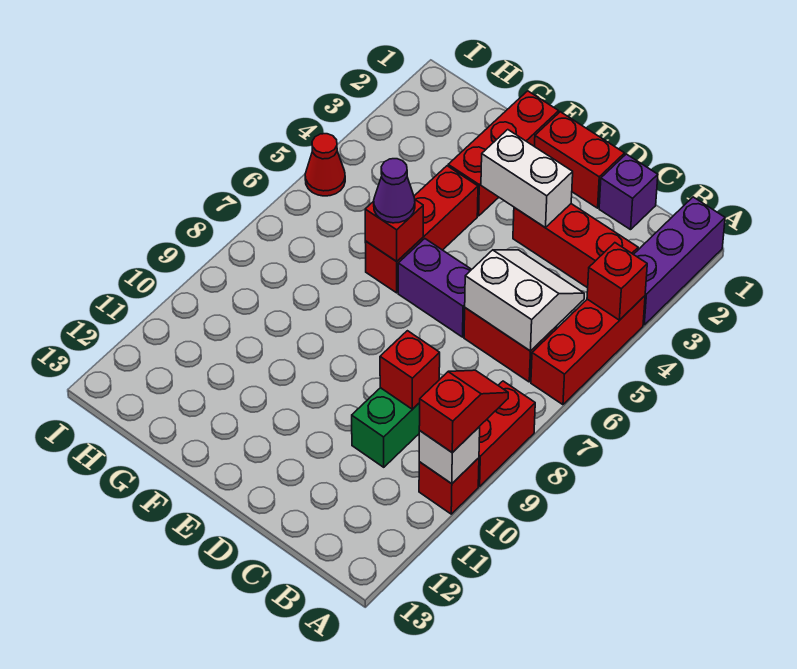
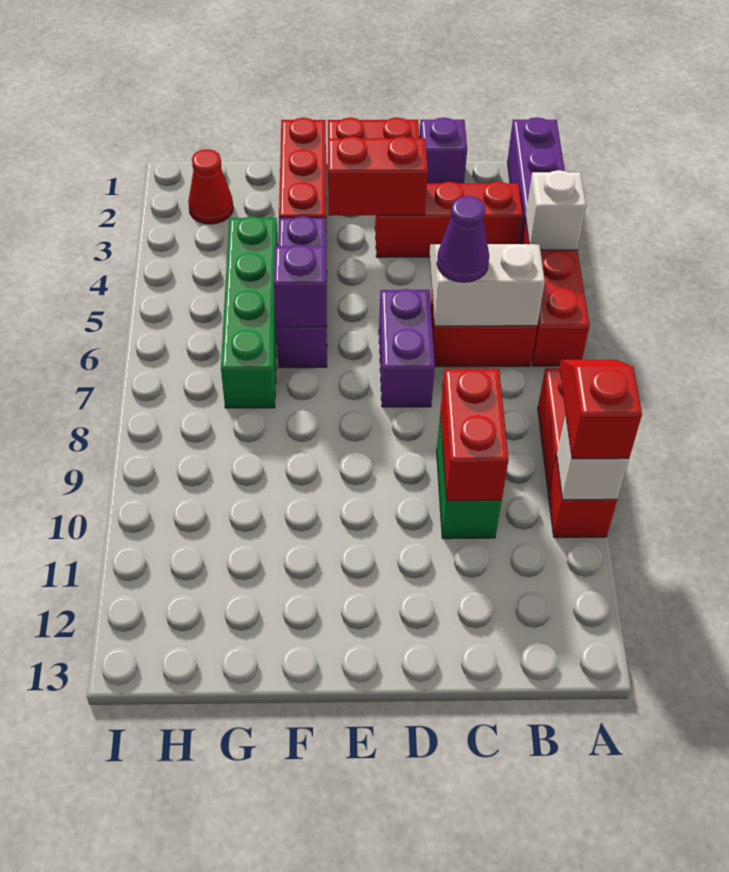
red 1x1 brick [587,243,647,320] -> white 1x1 brick [525,170,586,250]
red 1x1 brick [380,331,440,409] -> red 1x2 brick [440,369,509,501]
white 1x2 brick [481,130,573,228] -> red 1x2 brick [328,136,428,216]
purple 1x2 brick [398,239,472,337] -> purple 1x2 brick turned to [379,289,435,407]
red 1x3 brick [365,166,478,293] -> purple 1x3 brick [276,216,327,368]
red 1x1 brick [365,200,423,261] -> purple 1x1 brick [274,245,327,327]
purple 1x1 cone [374,159,415,223] -> purple 1x1 cone moved to [437,196,489,282]
none -> green 1x4 brick [221,216,278,408]
red 1x1 cone [305,134,345,196] -> red 1x1 cone moved to [188,149,233,224]

